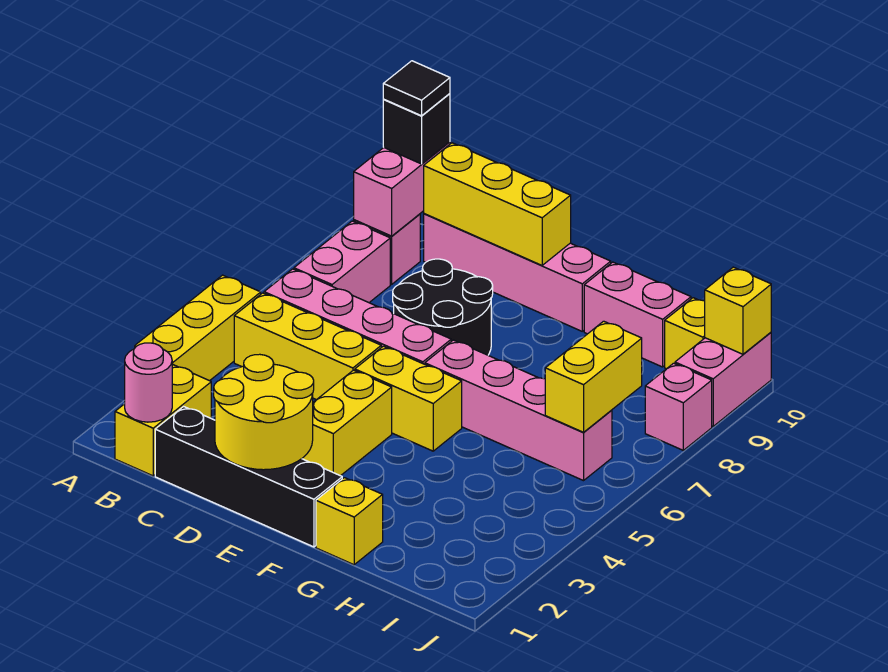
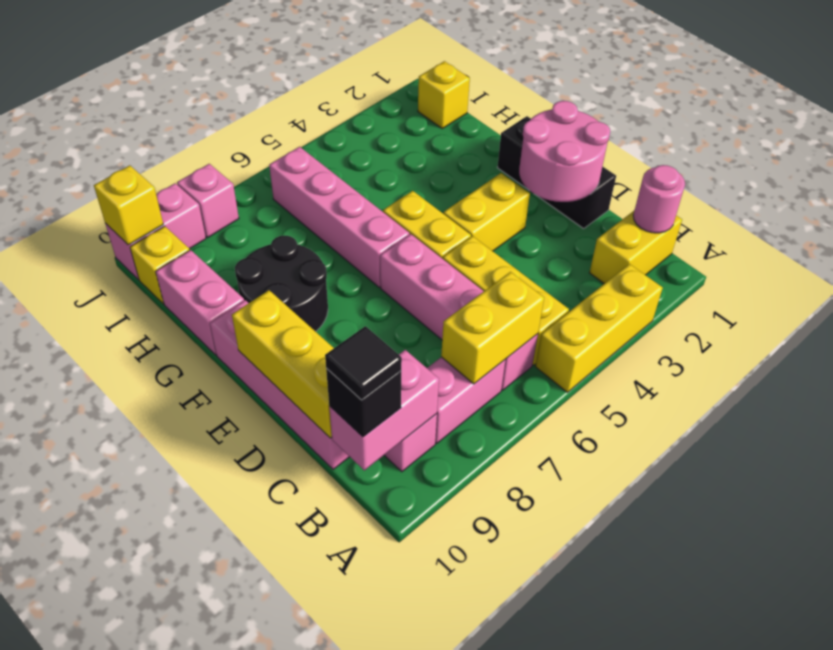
black 1x4 brick [155,407,342,547] -> black 1x3 brick [497,116,616,229]
yellow 2x2 round brick [214,354,314,470] -> pink 2x2 round brick [519,101,610,202]
black 2x2 round brick [393,259,493,355] -> black 2x2 round brick moved to [235,236,328,332]
yellow 1x1 brick [316,478,383,565] -> yellow 1x1 brick moved to [418,61,470,128]
yellow 1x2 brick [545,321,642,432] -> yellow 1x2 brick moved to [441,272,544,384]

